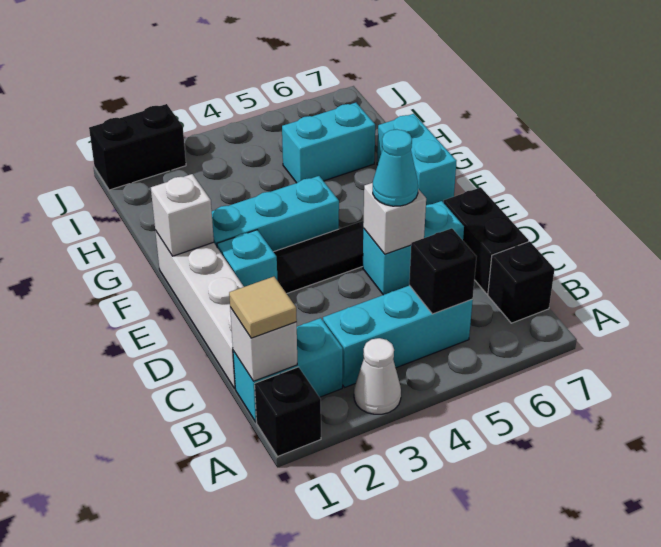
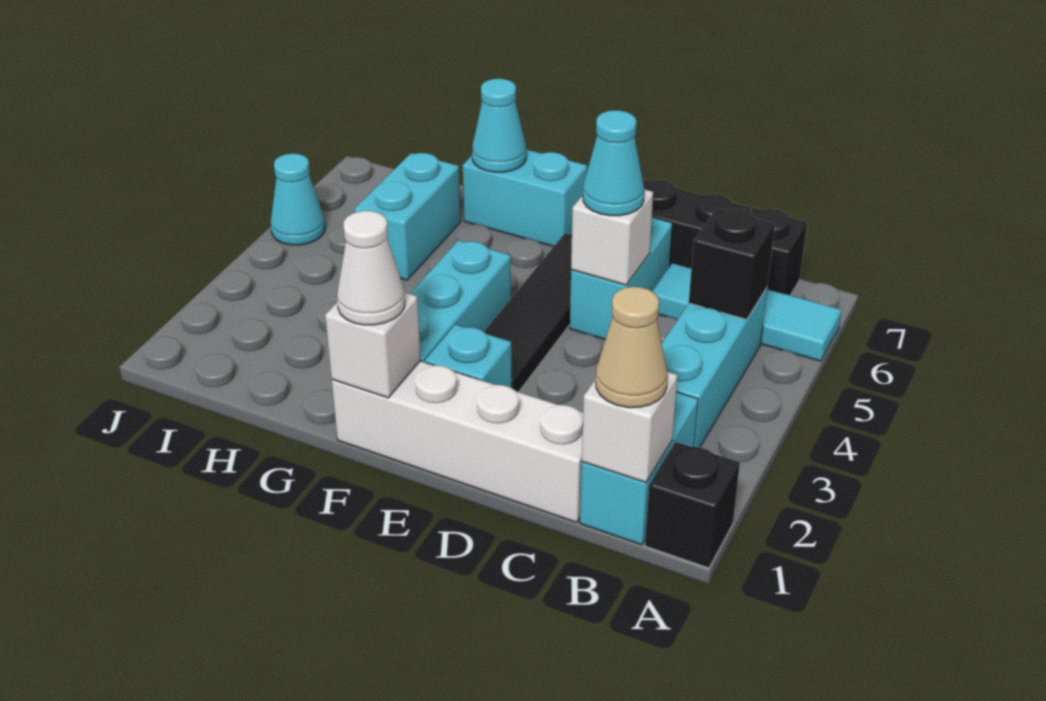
white 1x1 cone [354,338,401,414] -> white 1x1 cone moved to [337,211,405,325]
none -> cyan 1x3 tile [652,263,842,361]
tan 1x1 tile [229,277,297,338] -> tan 1x1 cone [596,287,668,408]
none -> cyan 1x1 cone [472,79,526,172]
black 1x2 brick [89,104,186,190] -> none
none -> cyan 1x1 cone [271,153,325,245]

